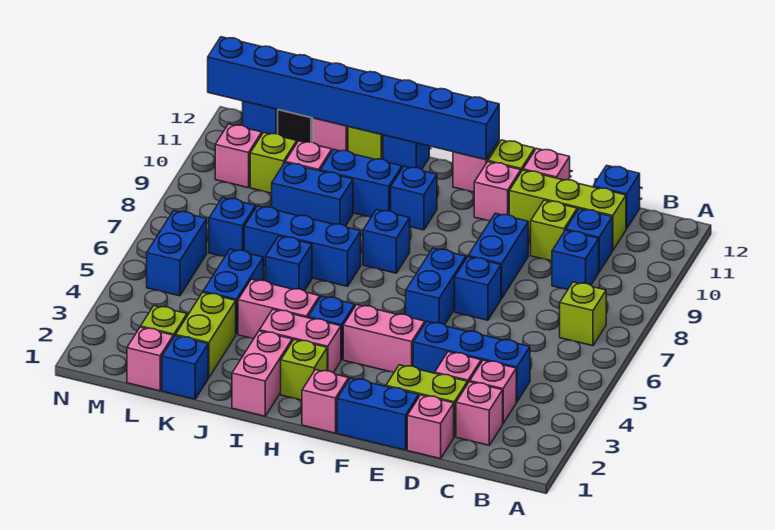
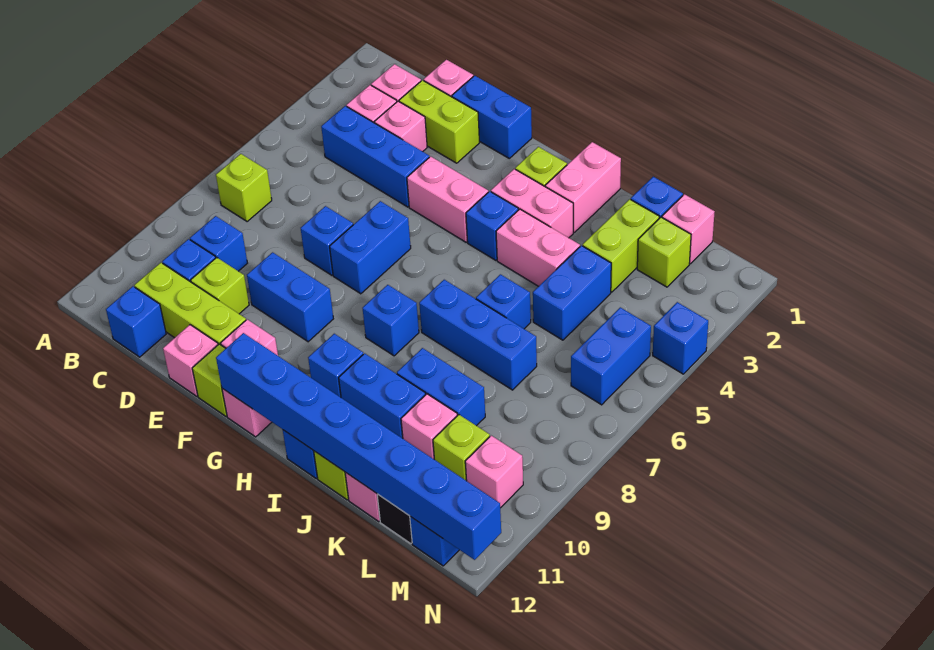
blue 1x2 brick [468,213,528,299] -> blue 1x2 brick turned to [247,252,333,342]
pink 1x1 brick [302,370,349,433] -> none
blue 1x1 brick [209,197,256,257] -> blue 1x1 brick moved to [653,302,708,374]

